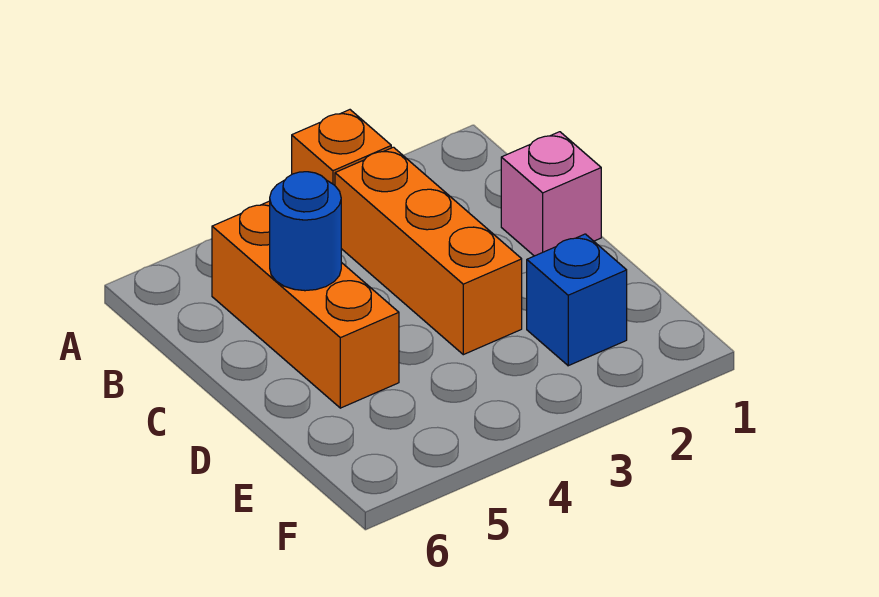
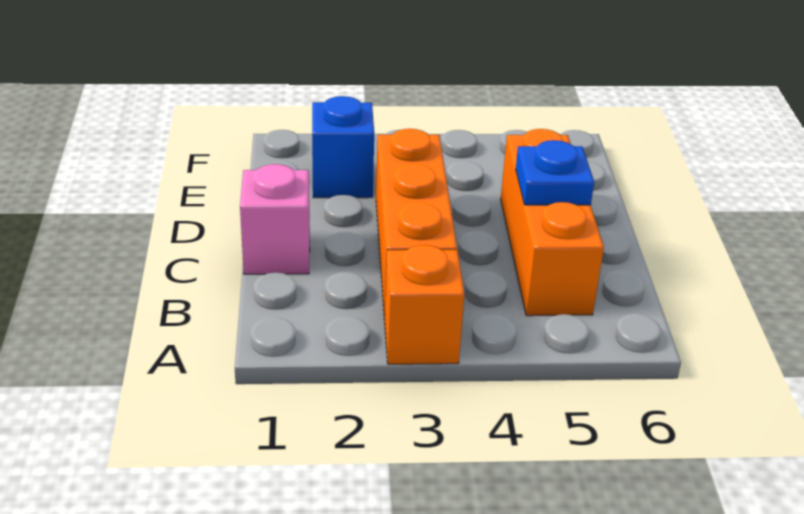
blue 1x1 round brick [270,172,341,291] -> blue 1x1 plate [516,140,594,205]

